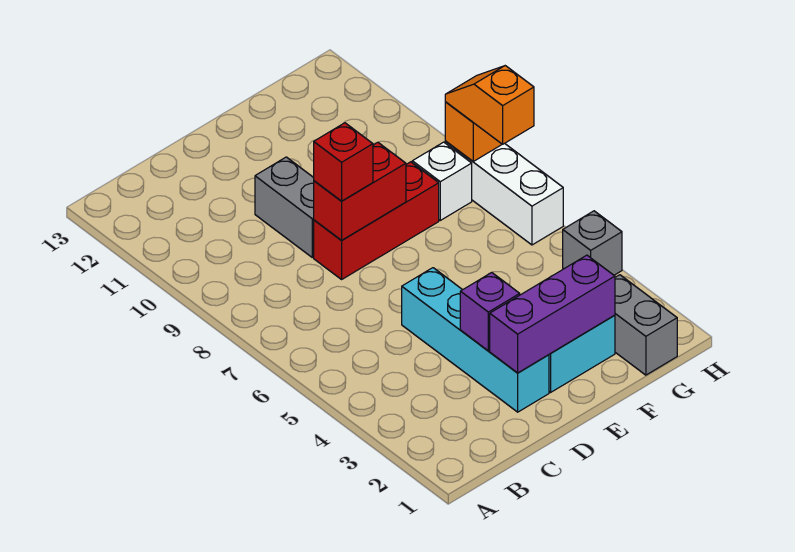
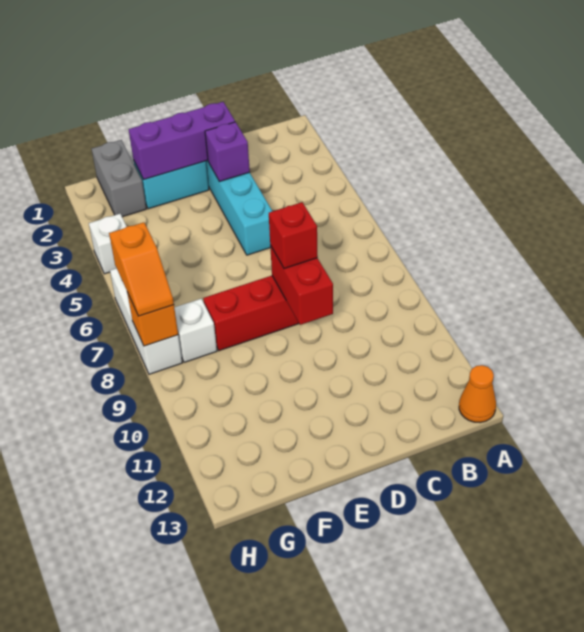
none -> orange 1x1 cone [459,365,496,423]
red 1x2 brick [314,142,406,240] -> red 1x2 brick turned to [270,245,333,325]
grey 1x2 brick [255,157,314,257] -> none
grey 1x1 brick [563,211,622,275] -> white 1x1 brick [89,214,127,274]

